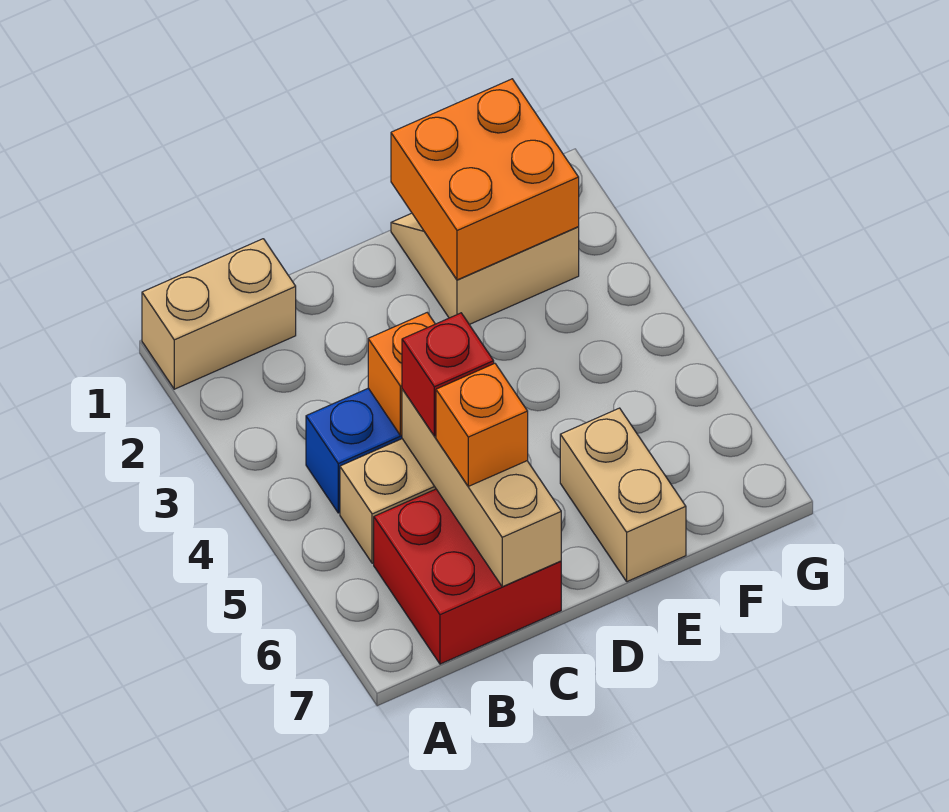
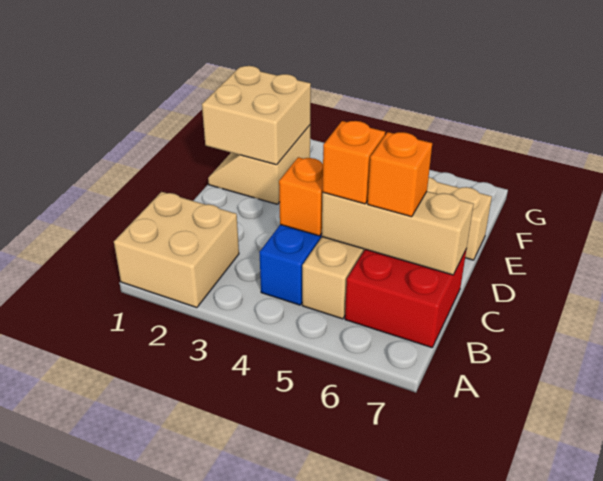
tan 1x2 brick [142,239,296,389] -> tan 2x2 brick [114,192,239,308]
red 1x1 brick [402,313,494,436] -> orange 1x1 brick [323,121,385,204]
orange 2x2 brick [391,79,579,280] -> tan 2x2 brick [202,66,311,165]

